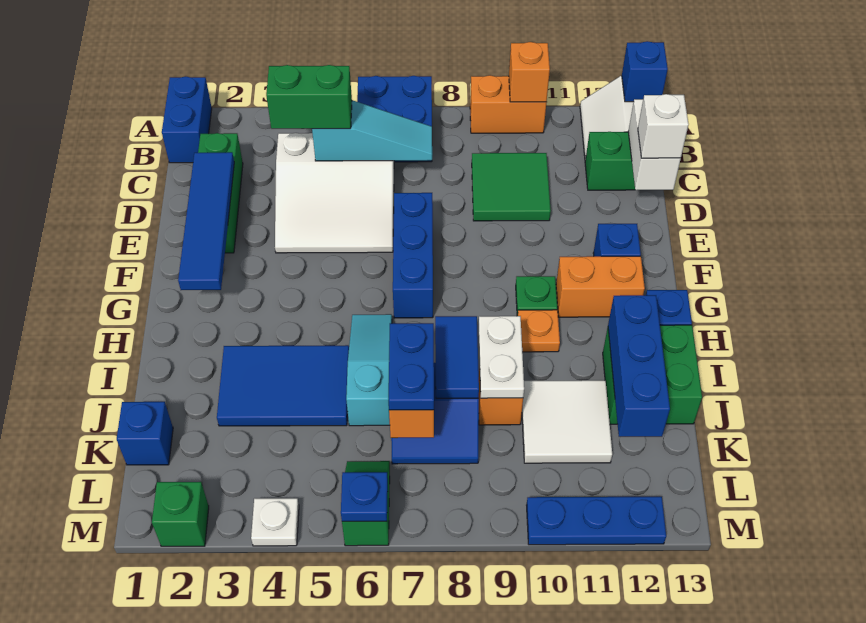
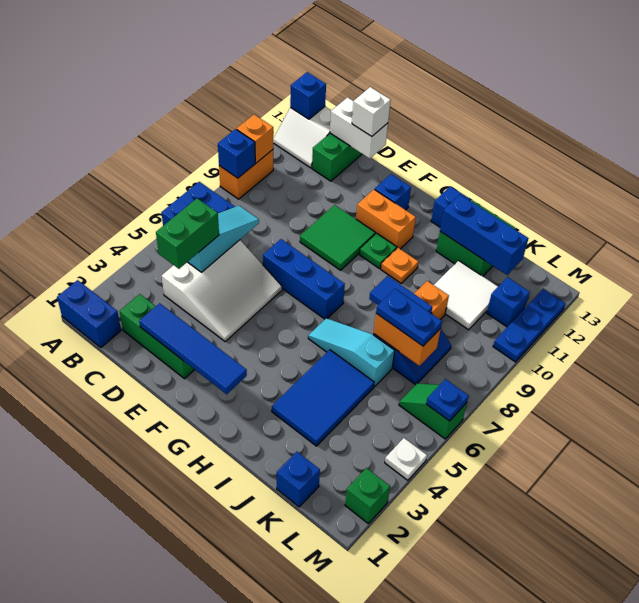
none -> blue 1x1 brick [218,129,255,178]
green 2x2 tile [472,153,551,221] -> green 2x2 tile moved to [300,205,375,270]
orange 1x2 brick [556,256,645,317] -> orange 1x2 brick turned to [356,189,416,249]
white 1x2 plate [479,316,524,398] -> none
none -> blue 1x1 brick [487,277,530,327]

